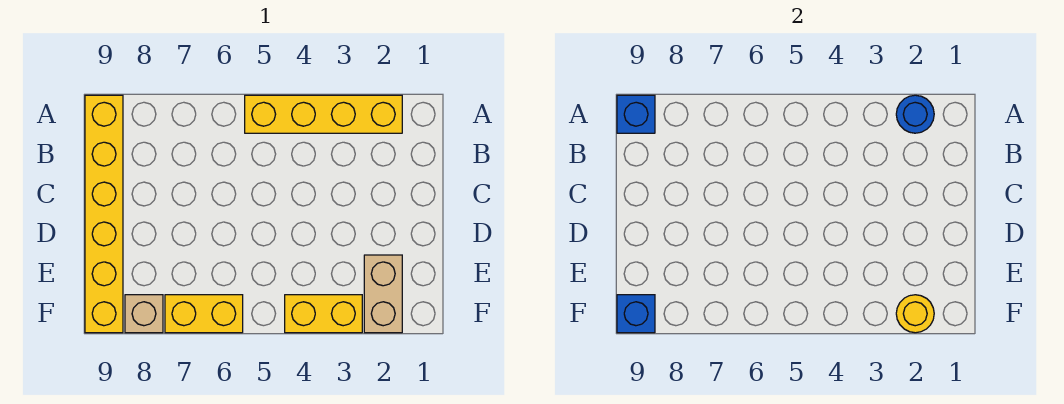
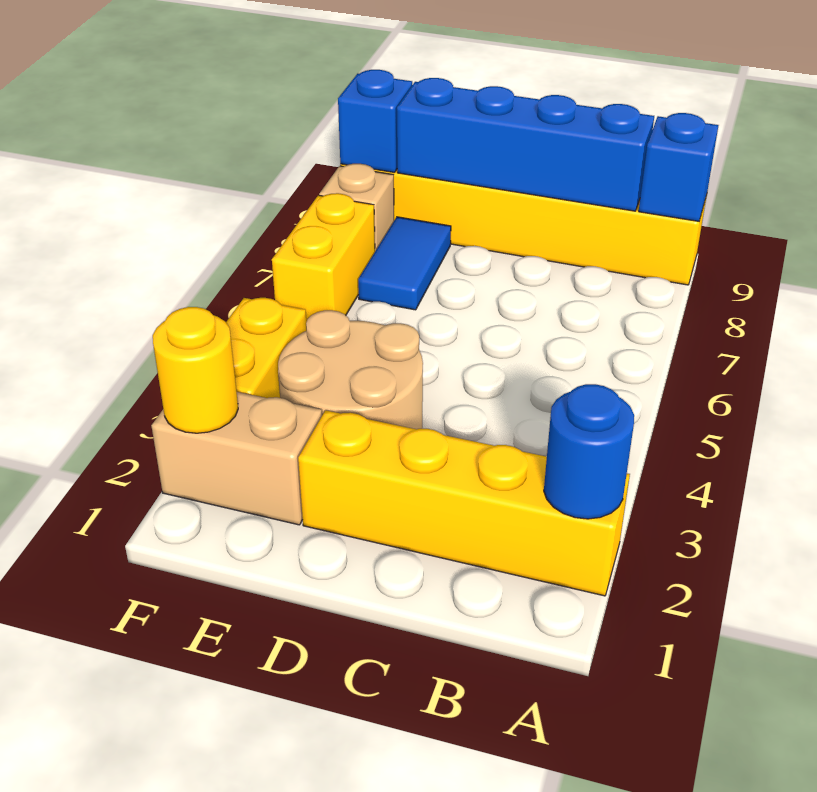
yellow 1x4 brick [245,95,402,133] -> yellow 1x4 brick turned to [298,410,630,596]
none -> blue 1x4 brick [397,78,654,211]
none -> tan 2x2 round brick [278,310,423,429]
none -> blue 1x2 tile [358,217,451,310]

